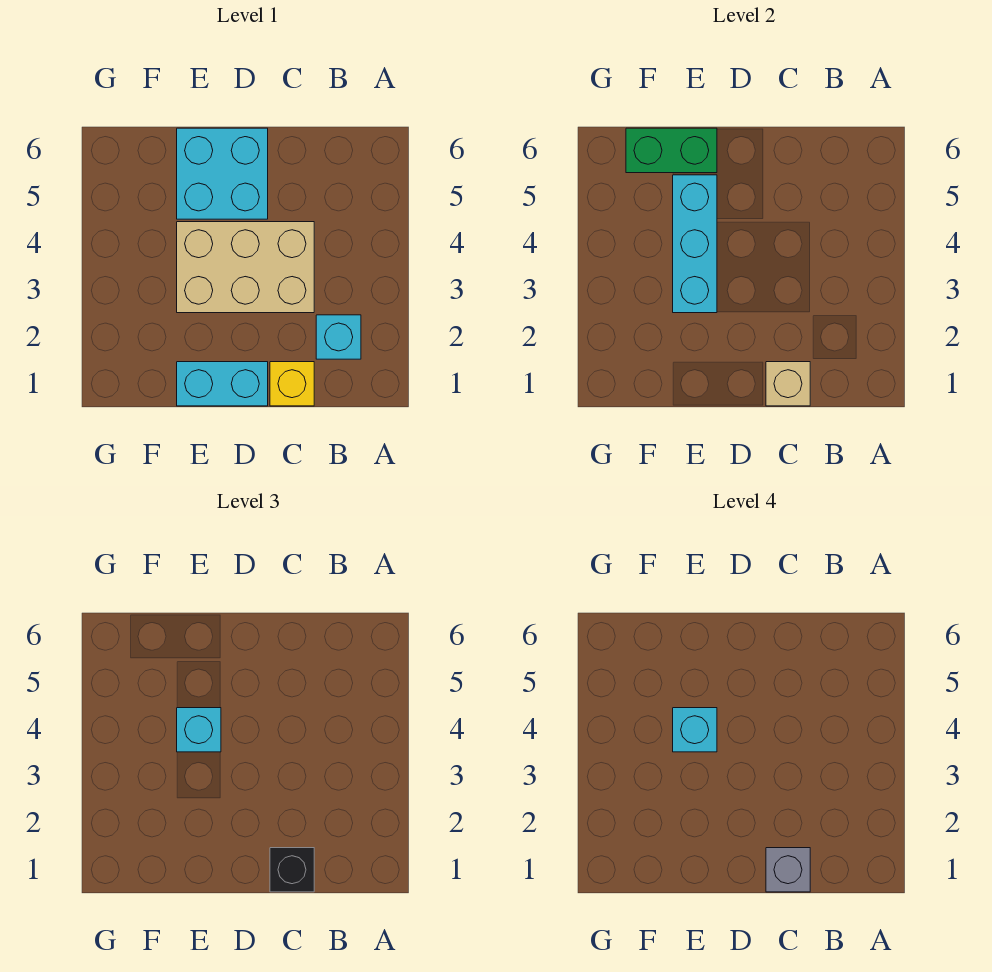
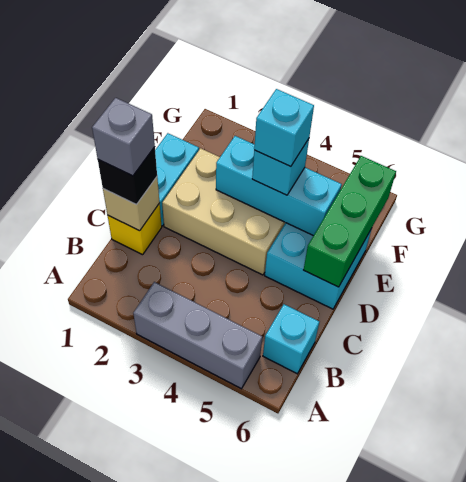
none -> grey 1x3 brick [133,282,262,389]
cyan 1x1 brick [316,315,361,359] -> cyan 1x1 brick moved to [263,304,319,374]
tan 2x3 brick [177,222,314,313] -> tan 2x3 brick turned to [162,148,285,275]
green 1x2 brick [626,128,717,173] -> green 1x3 brick [304,156,396,287]

